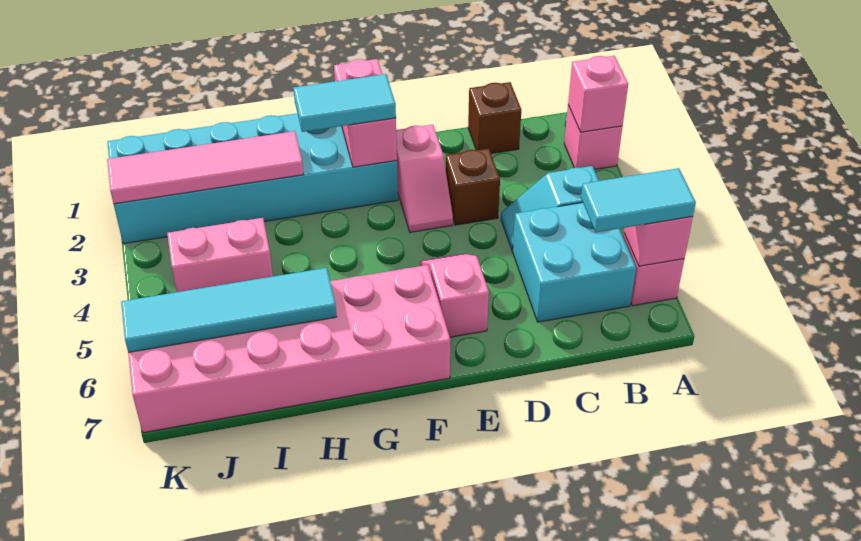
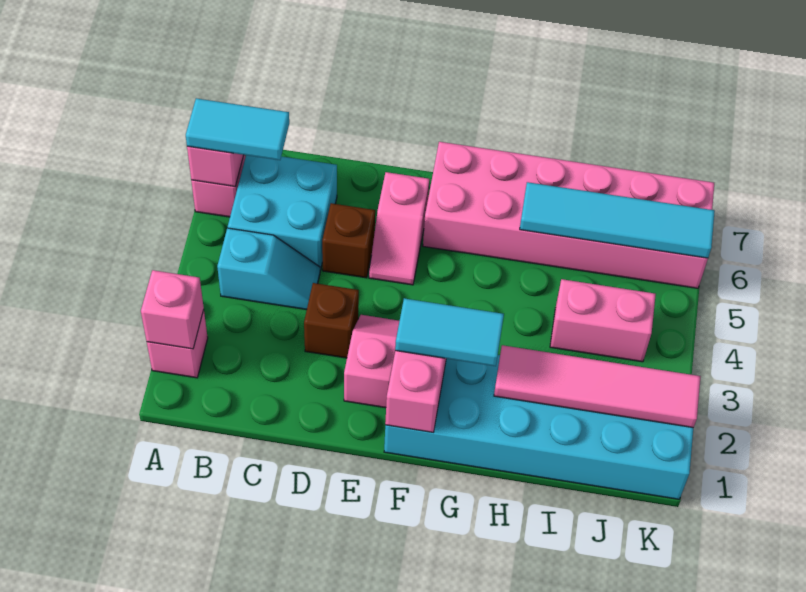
brown 1x1 brick [468,82,521,154] -> brown 1x1 brick moved to [322,203,375,278]

